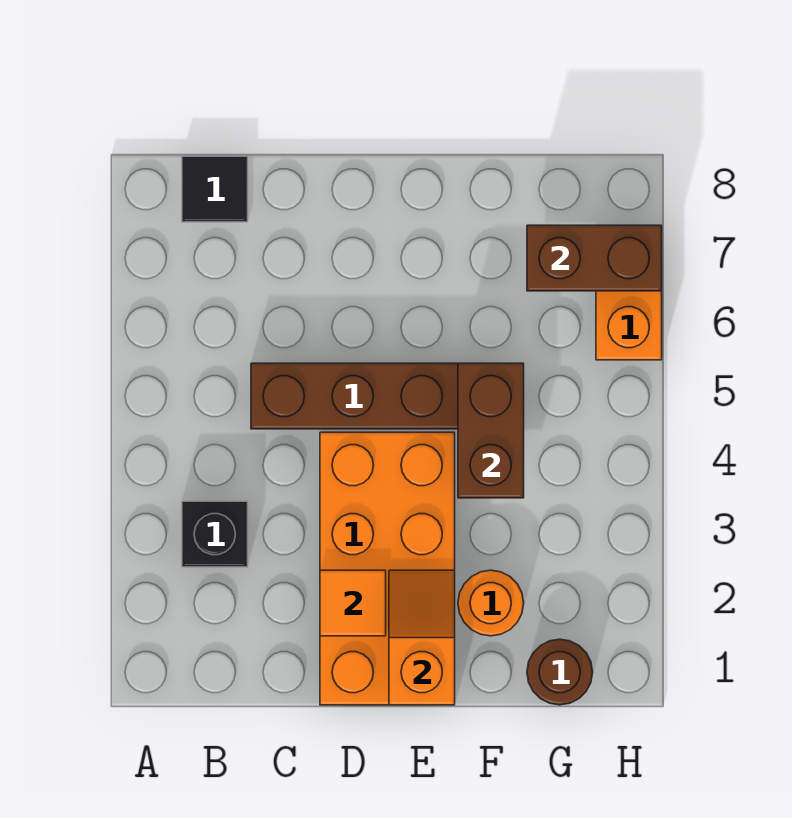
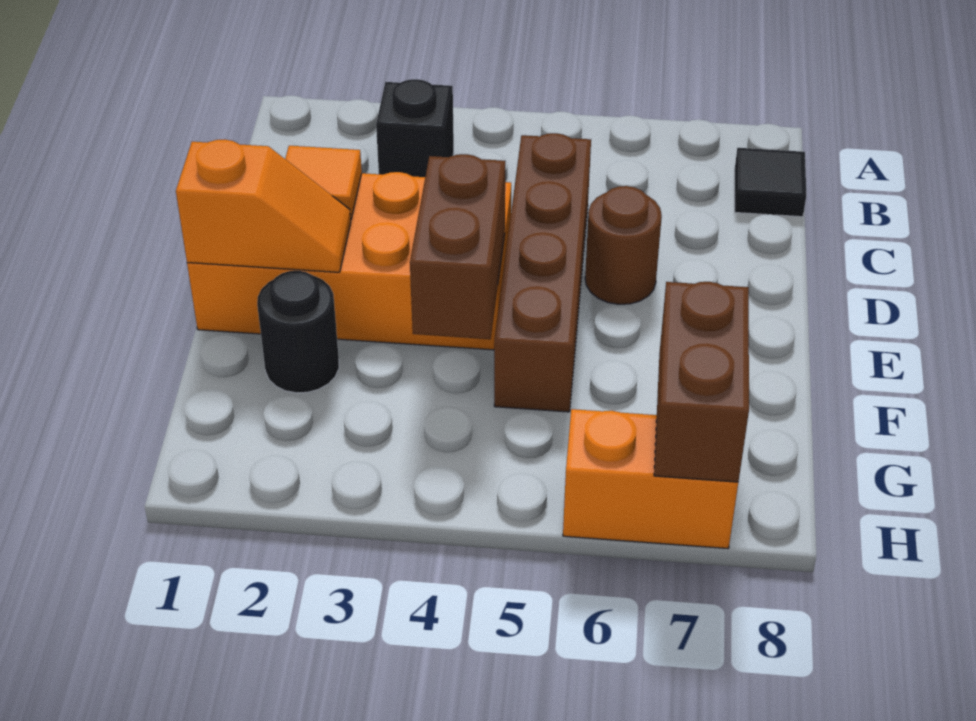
orange 1x1 round brick [458,570,524,636] -> black 1x1 round brick [257,271,339,393]
brown 1x2 brick [458,363,524,498] -> brown 1x2 brick turned to [410,154,505,339]
brown 1x1 round brick [527,639,593,705] -> brown 1x1 round brick moved to [585,186,662,304]

